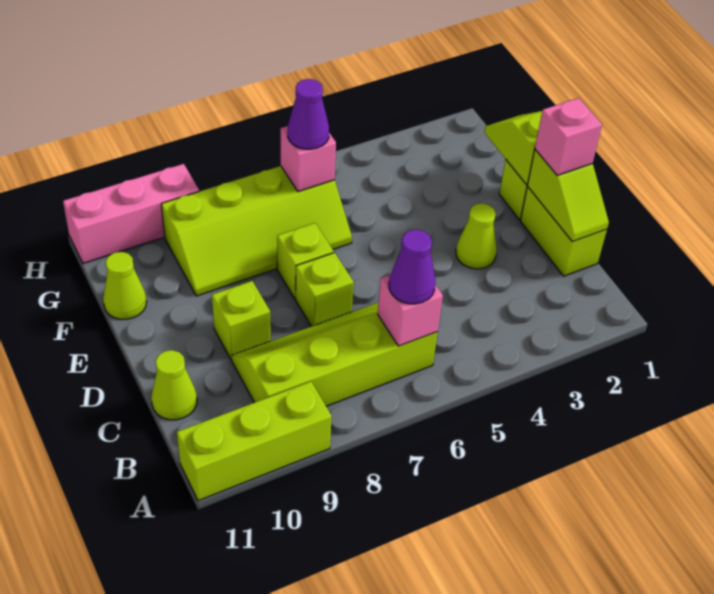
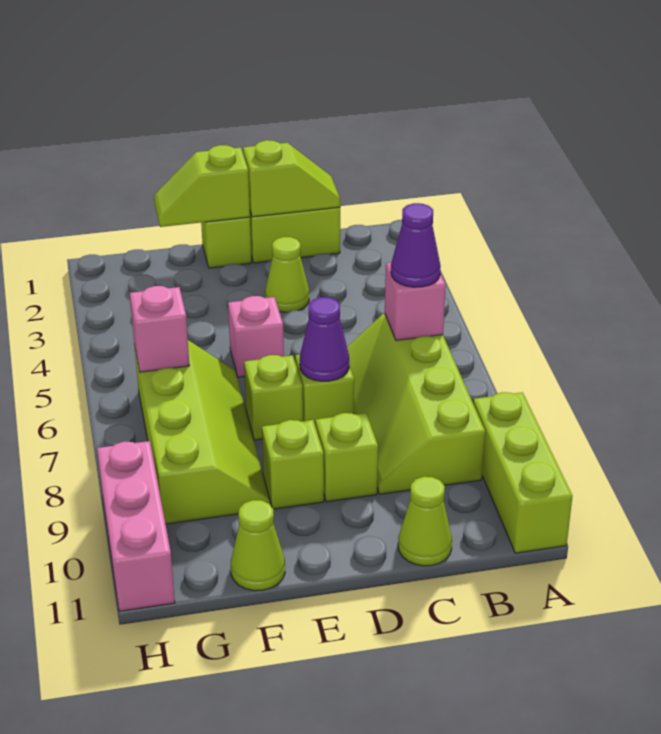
pink 1x1 brick [535,98,602,175] -> pink 1x1 brick moved to [228,296,284,377]
none -> lime 1x1 brick [262,420,324,509]
purple 1x1 cone [288,79,329,149] -> purple 1x1 cone moved to [300,297,349,381]

